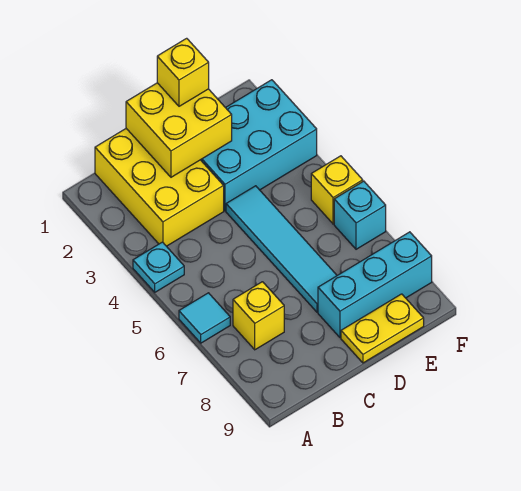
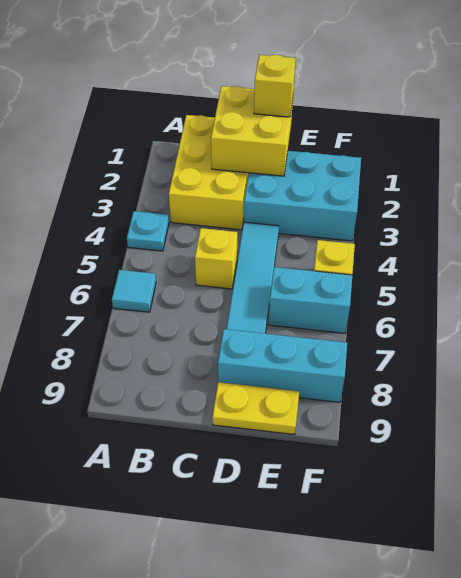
yellow 1x1 brick [233,282,284,350] -> yellow 1x1 brick moved to [195,228,237,289]
cyan 1x1 brick [334,181,386,249] -> cyan 1x2 brick [268,267,352,333]

